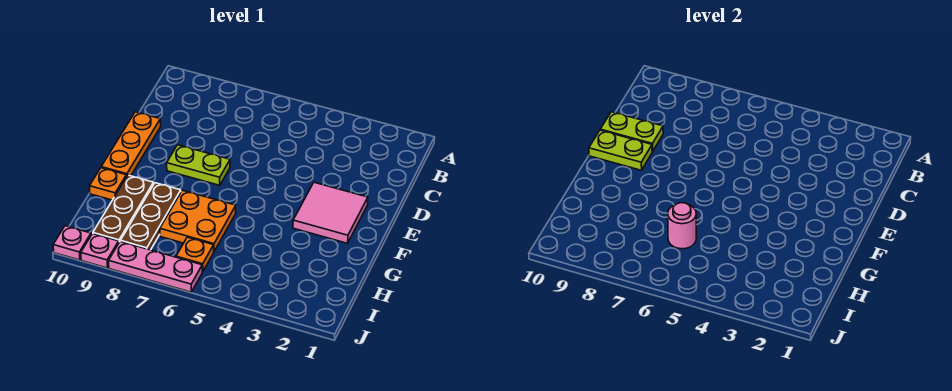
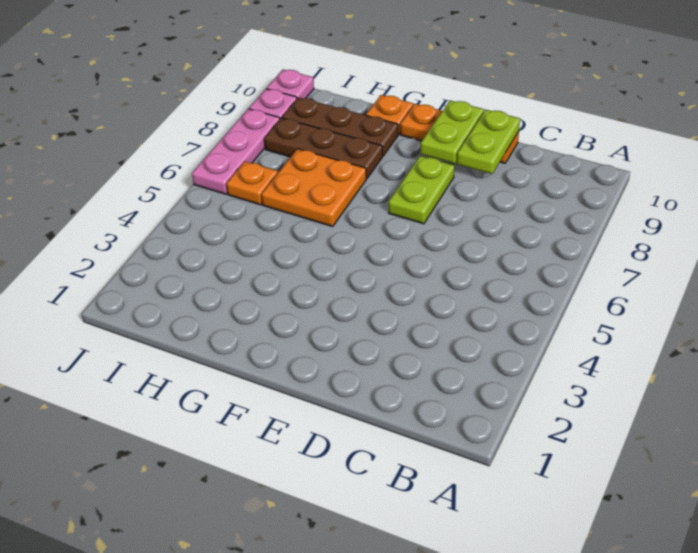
pink 2x2 tile [293,182,368,243] -> none
pink 1x1 round brick [668,203,696,249] -> none

